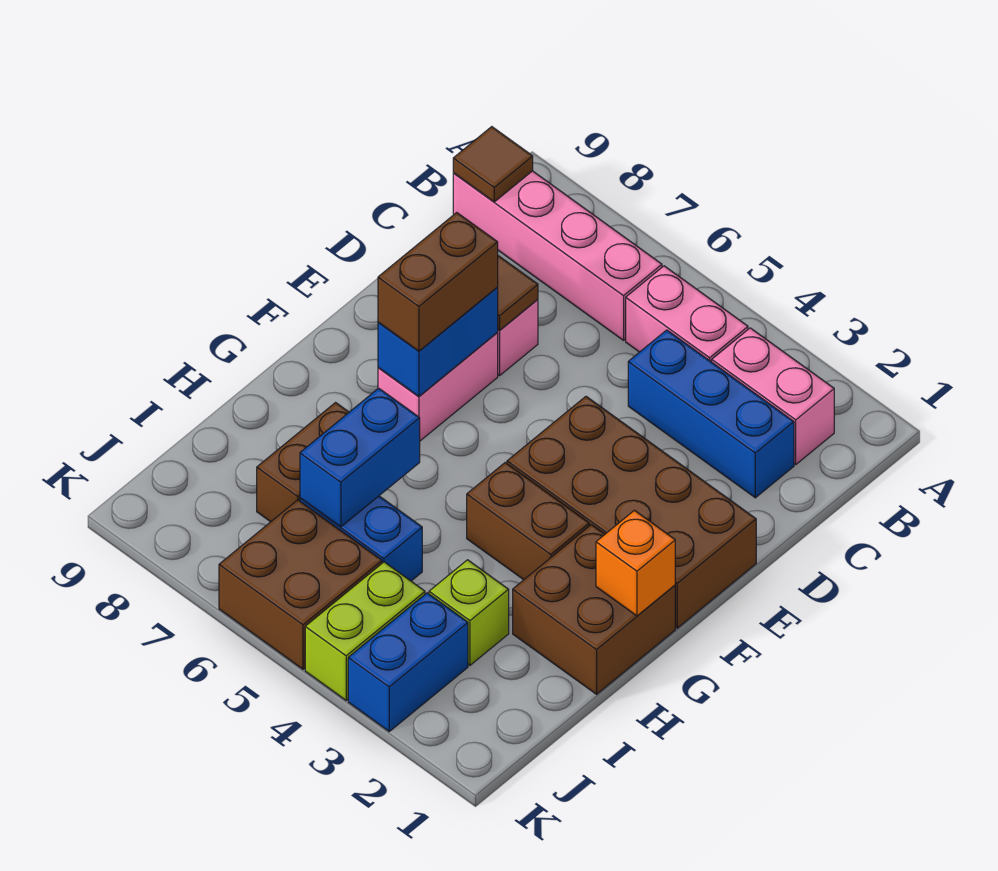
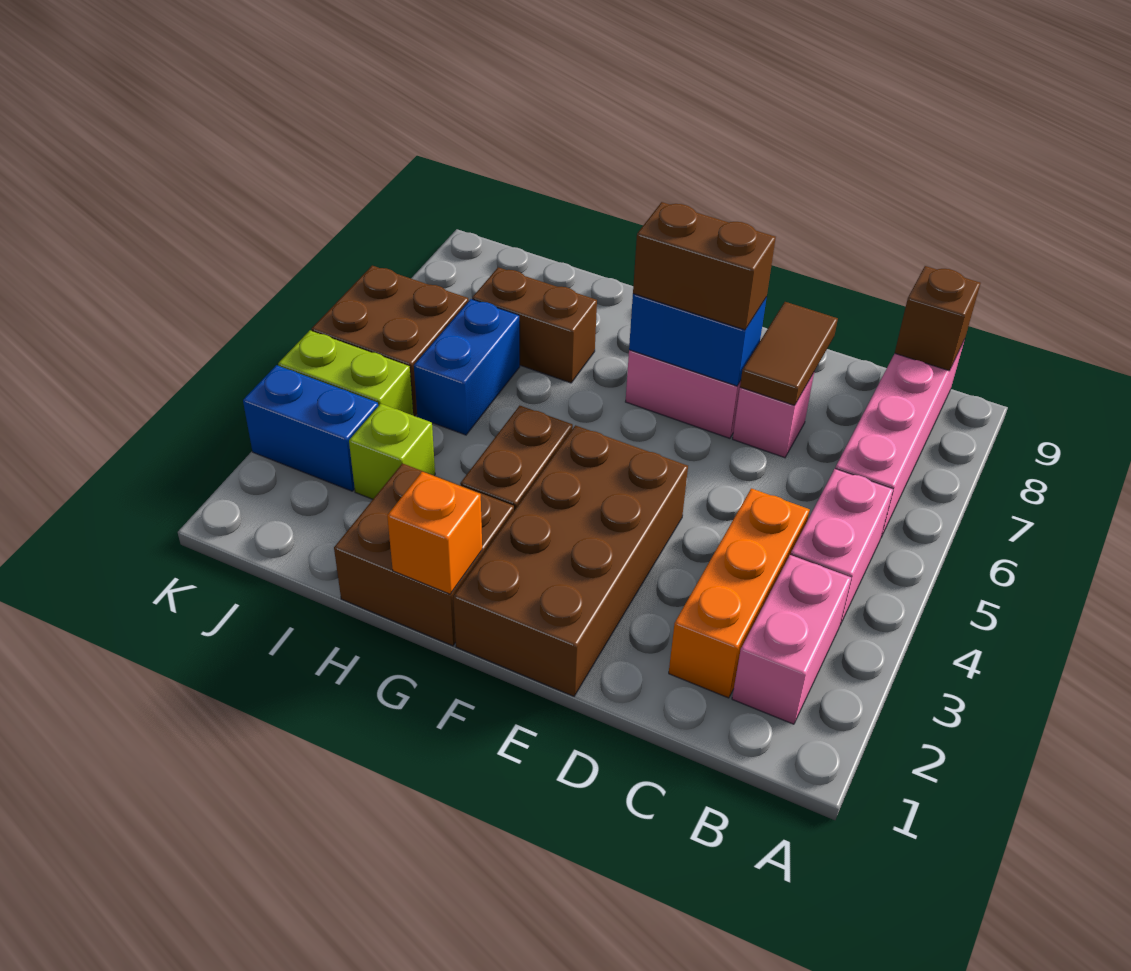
brown 1x1 tile [453,127,533,202] -> brown 1x1 brick [895,266,980,371]
blue 1x3 brick [628,330,794,498] -> orange 1x3 brick [669,488,810,698]
blue 1x2 brick [300,388,420,527] -> none

